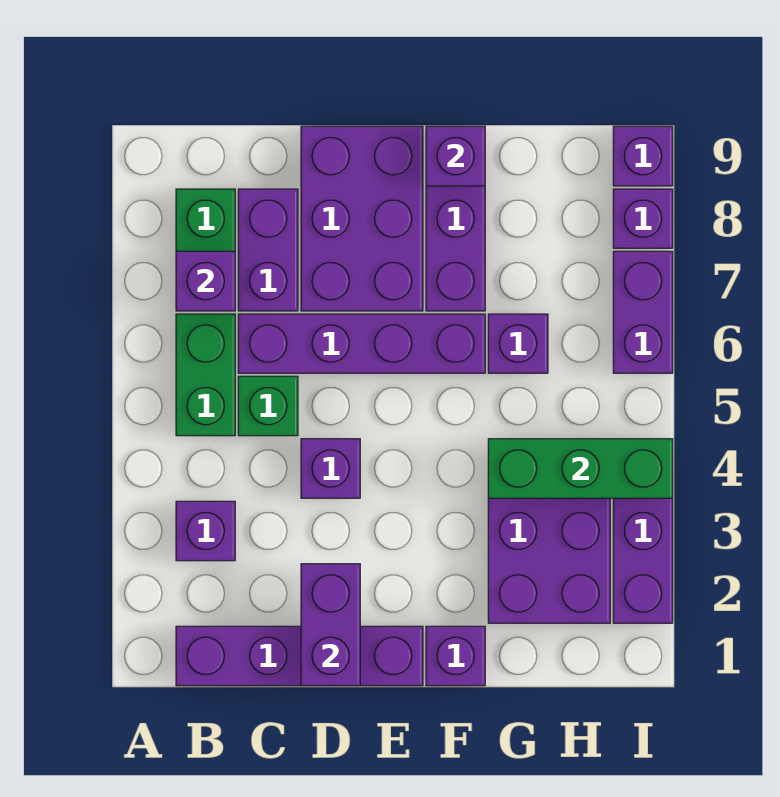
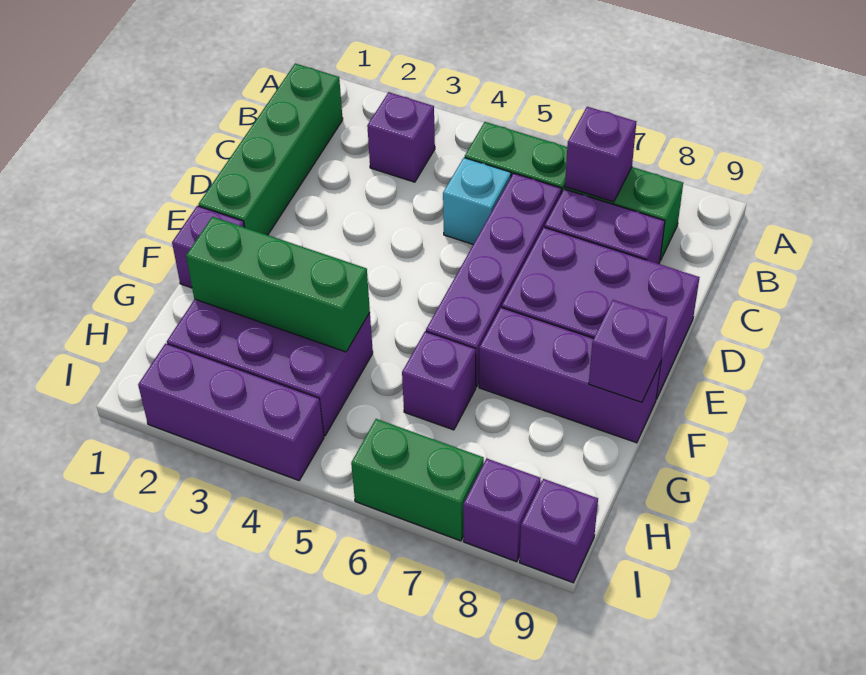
purple 1x4 brick [176,626,423,686] -> green 1x4 brick [199,63,343,235]
green 1x1 brick [238,376,298,436] -> cyan 1x1 brick [443,158,511,244]
purple 1x2 brick [301,564,360,686] -> none
purple 1x1 brick [301,439,360,498] -> none
green 1x3 brick [488,439,673,498] -> green 1x3 brick turned to [186,217,370,352]
purple 1x2 brick [613,251,673,373] -> green 1x2 brick [351,419,484,541]

